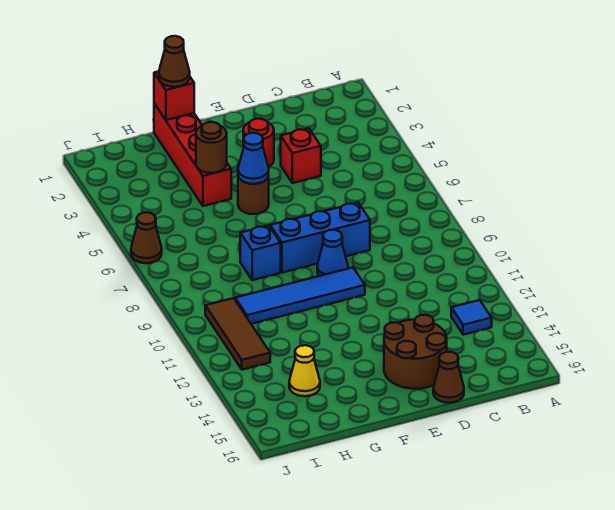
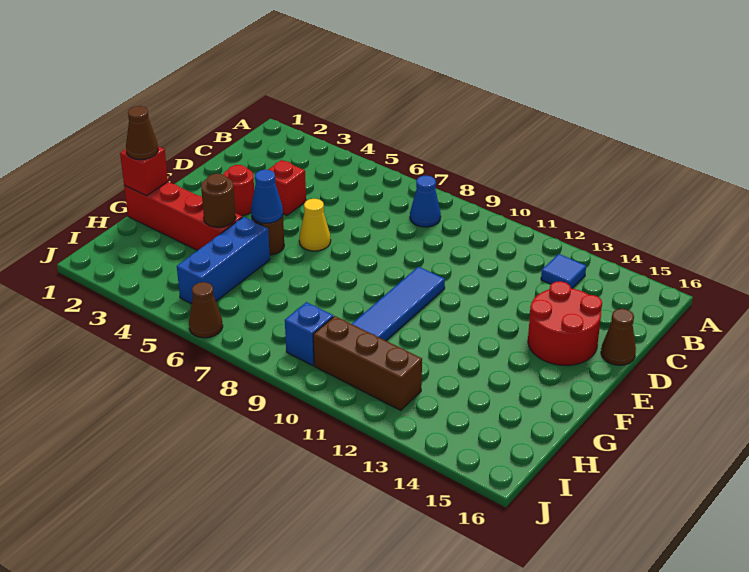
blue 1x3 brick [270,203,370,273] -> blue 1x3 brick moved to [177,217,270,304]
brown 2x2 round brick [384,315,447,389] -> red 2x2 round brick [528,281,602,365]
blue 1x1 cone [317,230,348,276] -> blue 1x1 cone moved to [410,176,441,227]
blue 1x1 brick [240,225,281,280] -> blue 1x1 brick moved to [285,302,333,366]
yellow 1x1 cone [289,345,320,396] -> yellow 1x1 cone moved to [299,199,331,251]
brown 1x3 tile [205,298,270,370] -> brown 1x3 brick [313,316,422,410]

